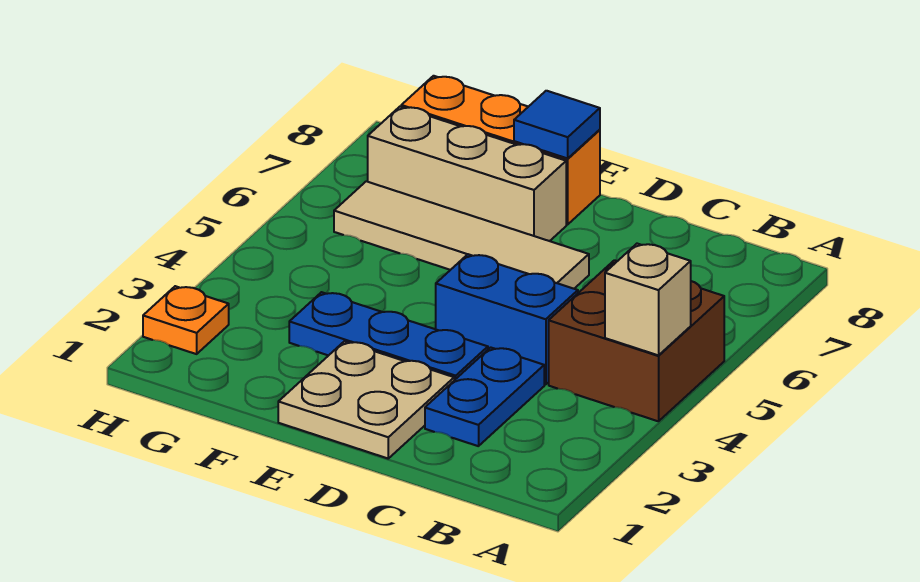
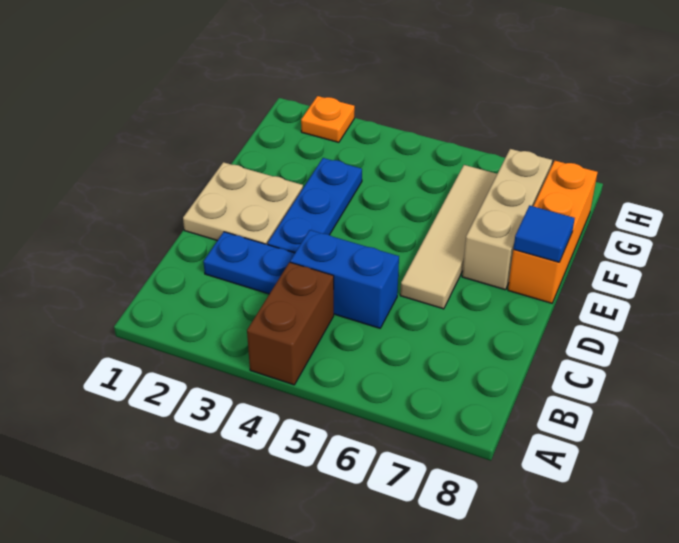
brown 2x2 brick [549,260,724,421] -> brown 1x2 brick [247,262,334,385]
tan 1x1 brick [605,244,691,355] -> none
blue 1x2 brick [436,254,578,385] -> blue 1x2 brick turned to [290,230,399,328]

